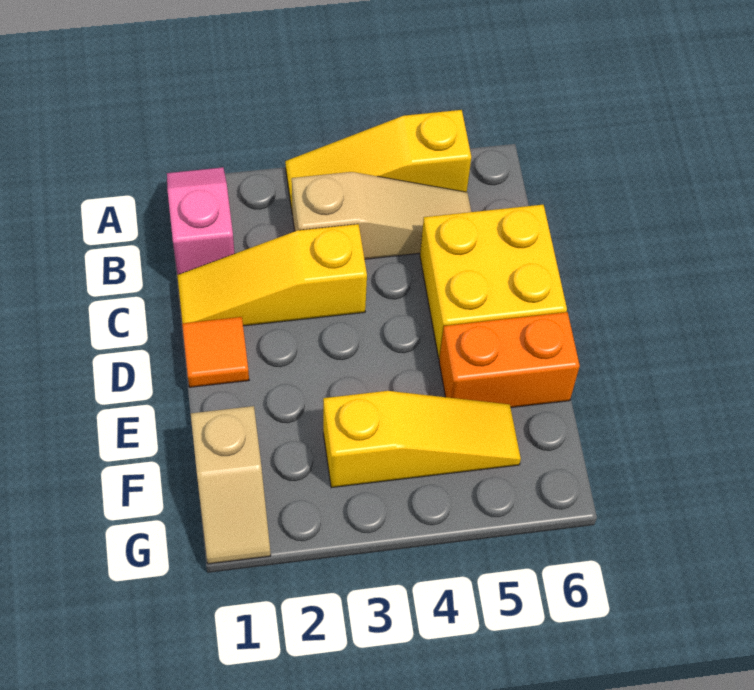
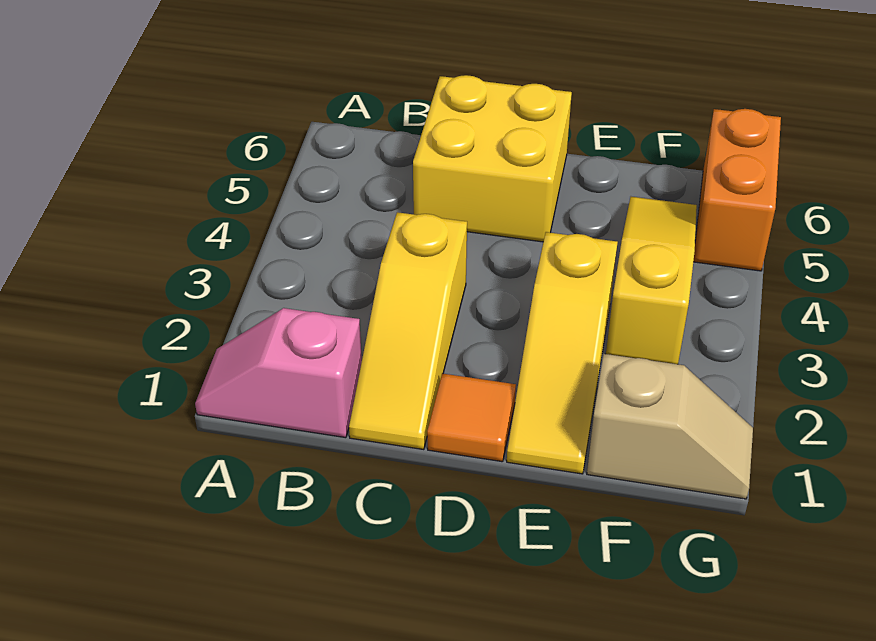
yellow 1x3 slope [285,110,471,215] -> yellow 1x3 slope moved to [507,232,618,474]
tan 1x3 slope [292,172,471,259] -> none
orange 1x2 brick [439,312,580,407] -> orange 1x2 brick moved to [693,109,781,271]

